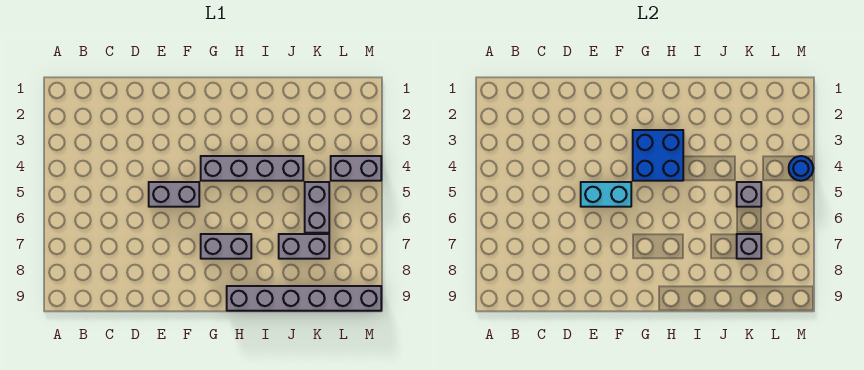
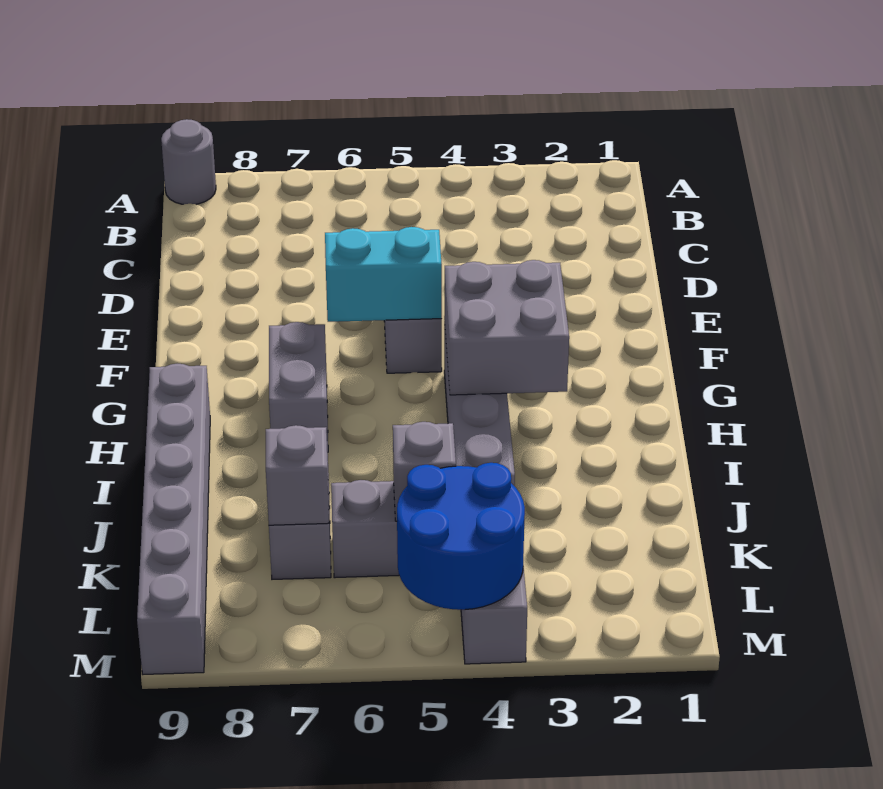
none -> grey 1x1 round brick [161,119,216,204]
cyan 1x2 brick [581,182,631,207] -> cyan 1x2 brick turned to [325,227,442,322]
blue 2x2 brick [633,130,683,181] -> grey 2x2 brick [444,260,569,395]
blue 1x1 round brick [789,156,813,181] -> blue 2x2 round brick [397,463,525,610]

